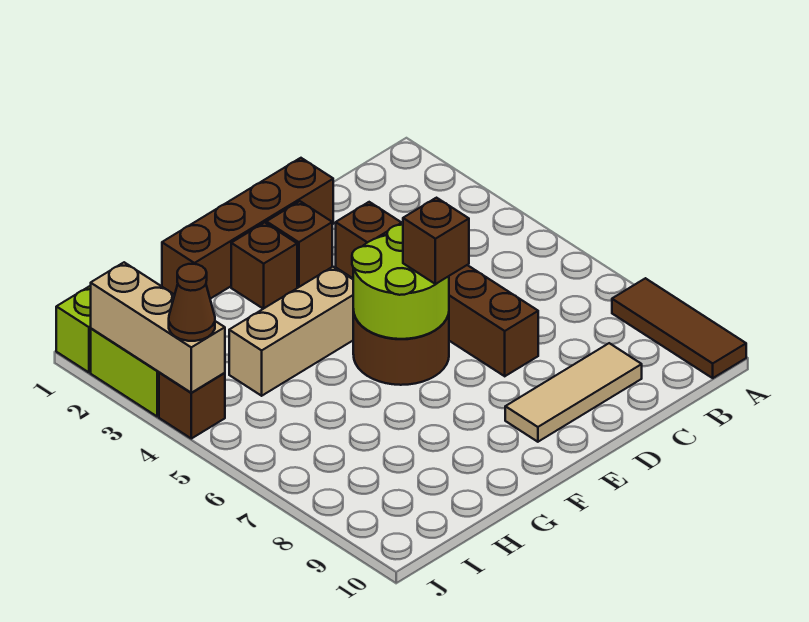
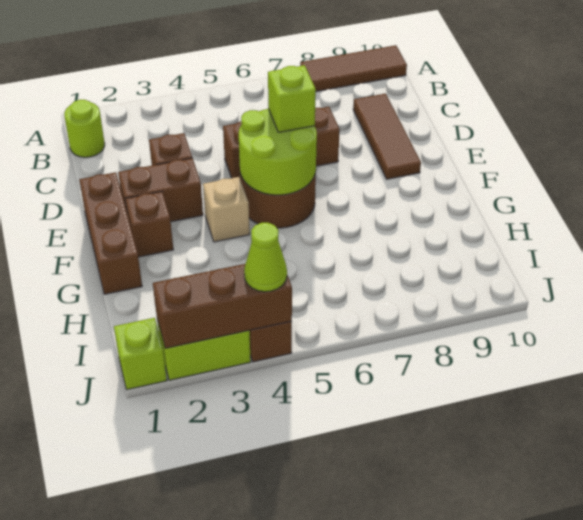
none -> lime 1x1 round brick [64,100,105,157]
tan 1x3 tile [505,343,642,442] -> brown 1x3 tile [353,94,421,179]
brown 1x4 brick [162,158,333,299] -> brown 1x3 brick [79,172,142,294]
brown 1x1 brick [266,201,332,287] -> brown 1x2 brick [118,158,203,222]
brown 1x1 brick [403,198,469,284] -> lime 1x1 brick [268,65,316,132]
tan 1x3 brick [229,267,353,396] -> tan 1x1 brick [203,177,250,242]
tan 1x3 brick [91,262,225,393] -> brown 1x3 brick [153,264,292,348]
brown 1x1 cone [169,264,215,341] -> lime 1x1 cone [244,223,287,292]

